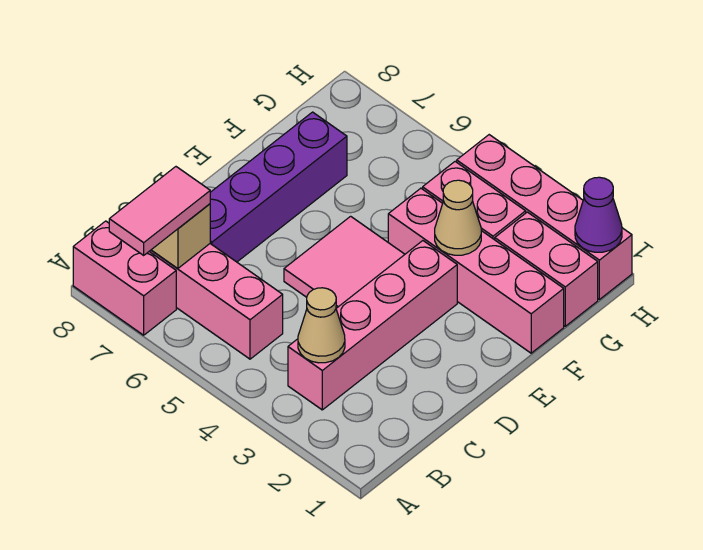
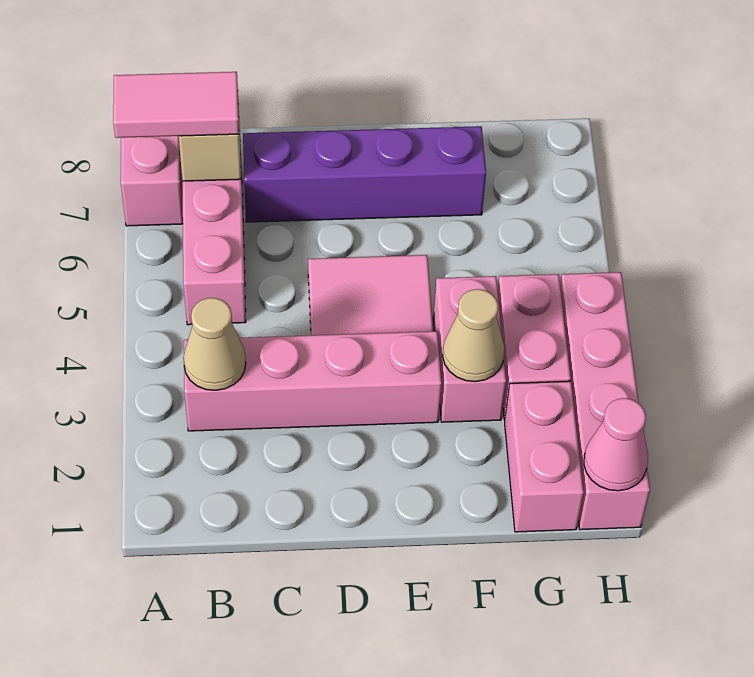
pink 1x4 brick [388,188,564,353] -> pink 1x2 brick [433,276,506,422]
purple 1x1 cone [575,177,622,252] -> pink 1x1 cone [584,398,648,491]

